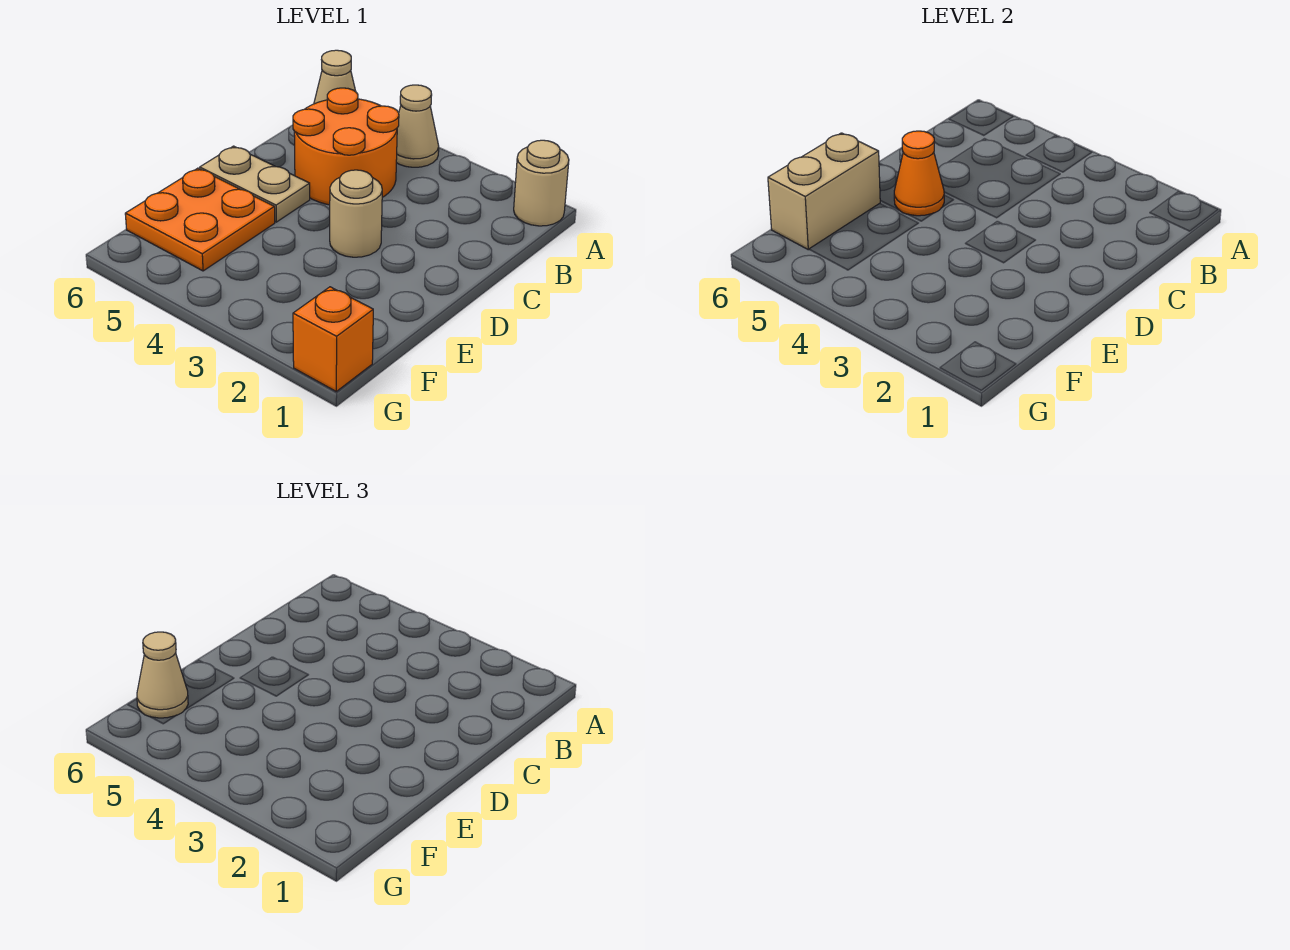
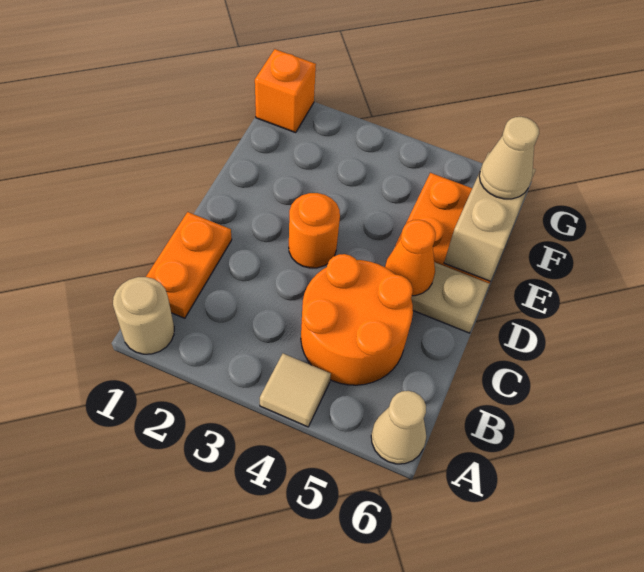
tan 1x1 cone [396,85,439,167] -> tan 1x1 tile [260,354,331,427]
none -> orange 1x2 plate [146,212,232,318]
tan 1x1 round brick [330,170,382,257] -> orange 1x1 round brick [289,193,340,268]

